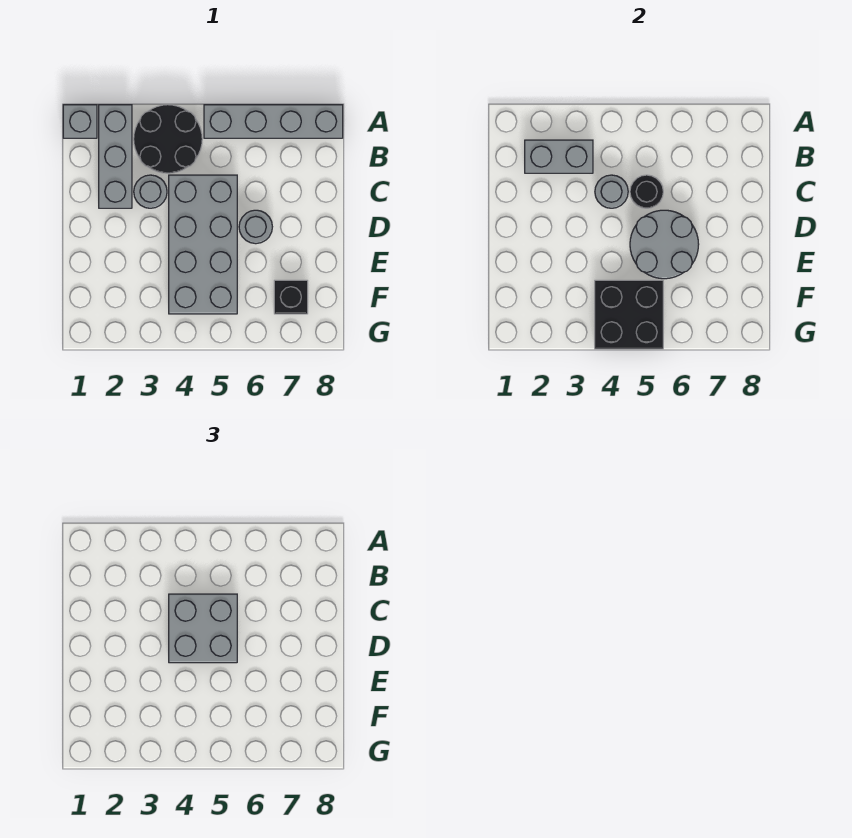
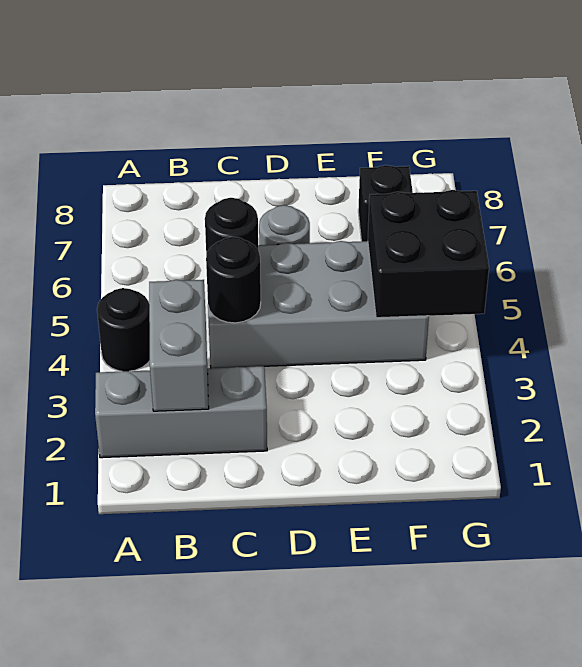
grey 1x1 brick [63,105,97,138] -> none
black 2x2 round brick [134,105,202,173] -> black 1x1 round brick [97,288,150,371]
grey 1x4 brick [204,105,343,138] -> none
grey 1x1 round brick [134,175,167,208] -> none
grey 1x1 round brick [595,175,628,208] -> black 1x1 round brick [206,237,261,323]
grey 2x2 brick [169,594,237,663] -> none
grey 2x2 round brick [630,210,699,279] -> none

